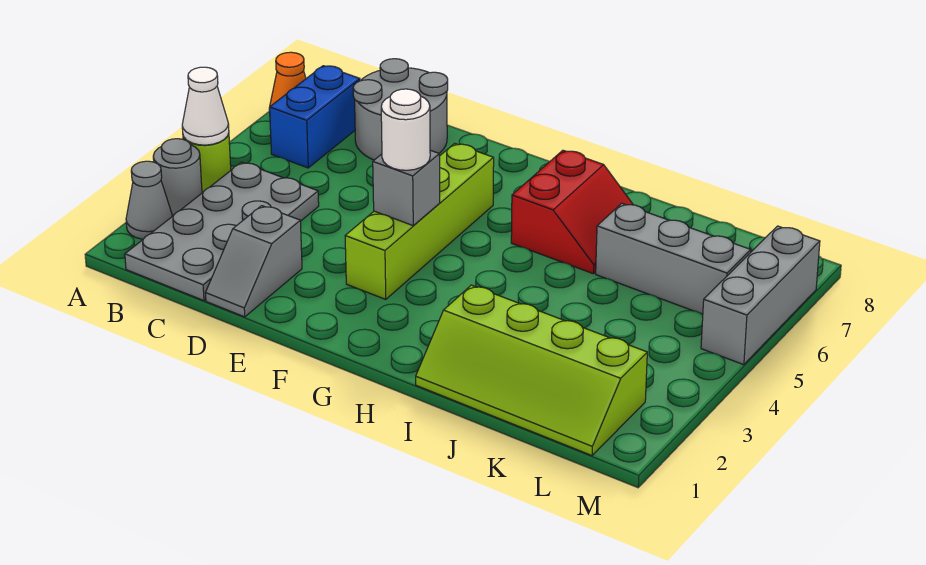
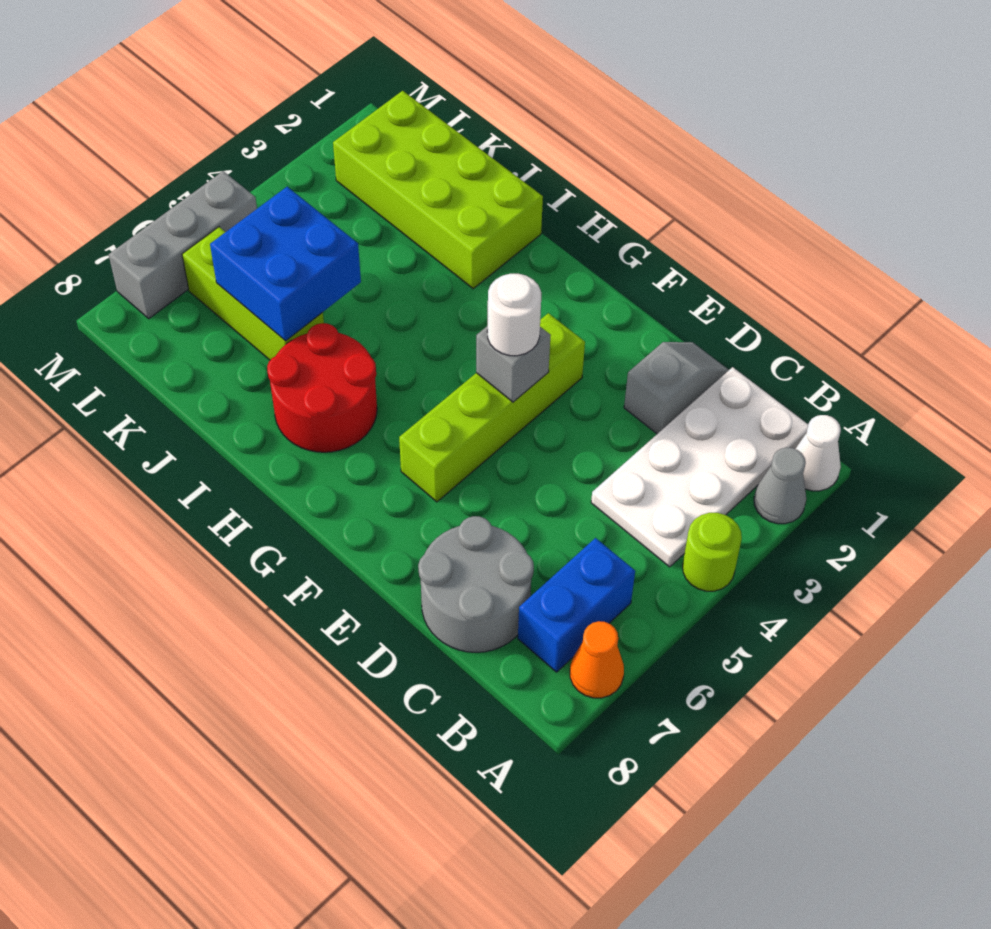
grey 1x1 round brick [153,139,202,216] -> none
white 1x1 cone [182,67,229,145] -> white 1x1 cone moved to [796,415,841,491]
grey 2x4 plate [125,162,319,301] -> white 2x4 plate [591,367,808,567]
red 2x2 slope [511,150,633,274] -> red 2x2 round brick [267,323,377,452]
lime 2x4 slope [416,285,647,456] -> lime 2x4 brick [333,91,543,289]
none -> blue 2x2 brick [210,187,361,341]
grey 1x3 brick [596,203,751,314] -> lime 1x3 brick [182,227,324,360]

